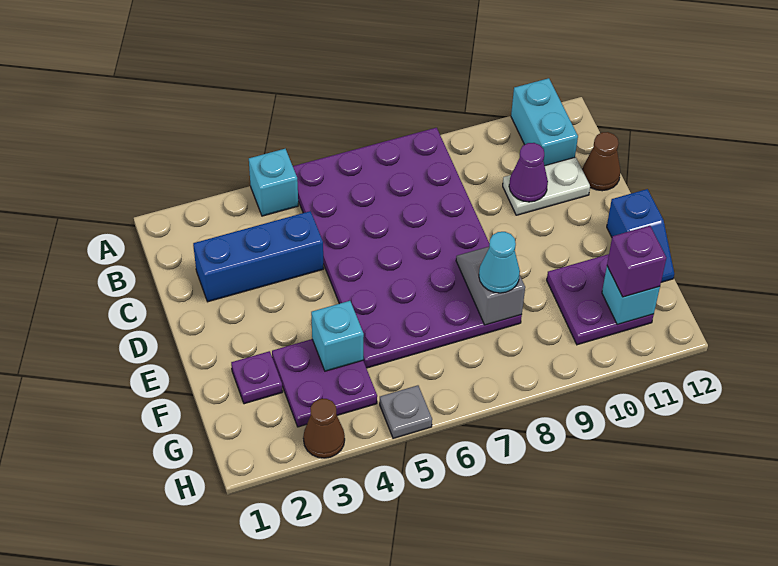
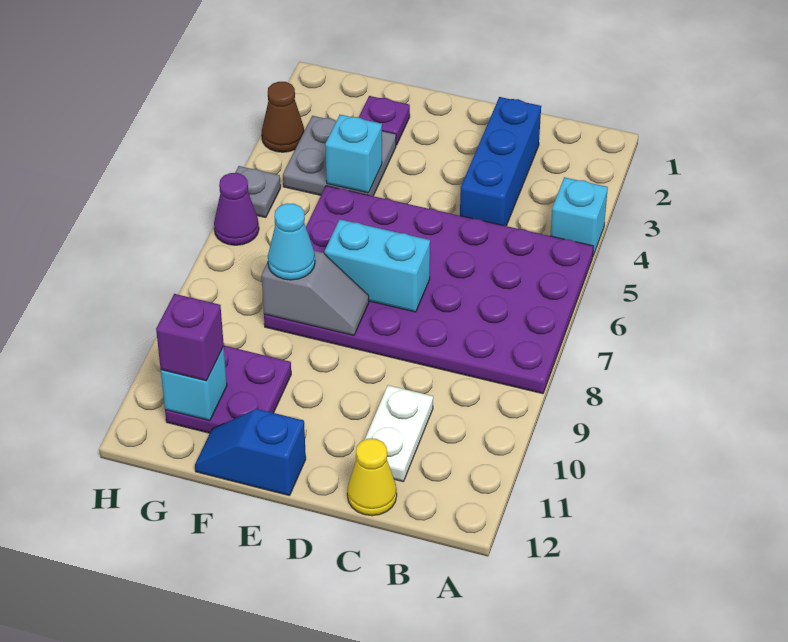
cyan 1x2 brick [511,78,578,166] -> cyan 1x2 brick moved to [325,220,430,312]
purple 1x1 cone [509,143,548,202] -> purple 1x1 cone moved to [214,173,259,245]
brown 1x1 cone [583,132,620,191] -> yellow 1x1 cone [347,438,397,516]
purple 2x2 plate [272,339,377,427] -> grey 2x2 plate [283,116,396,196]

